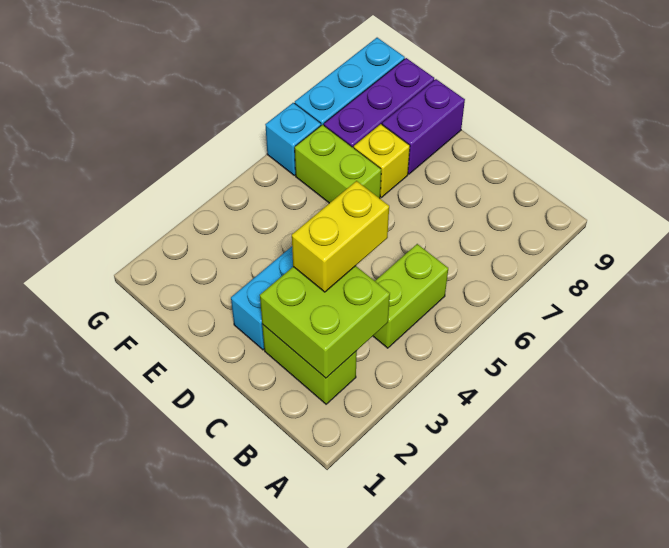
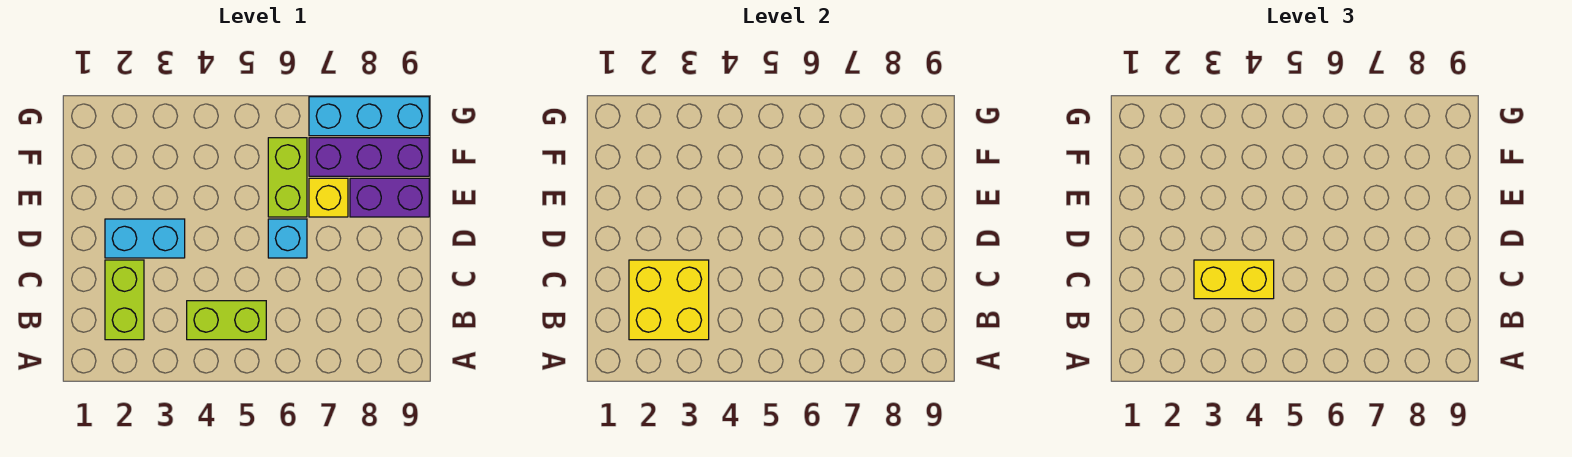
lime 2x2 brick [260,266,390,378] -> yellow 2x2 brick [629,260,709,340]
cyan 1x1 brick [265,103,321,175] -> cyan 1x1 brick moved to [268,219,307,258]

